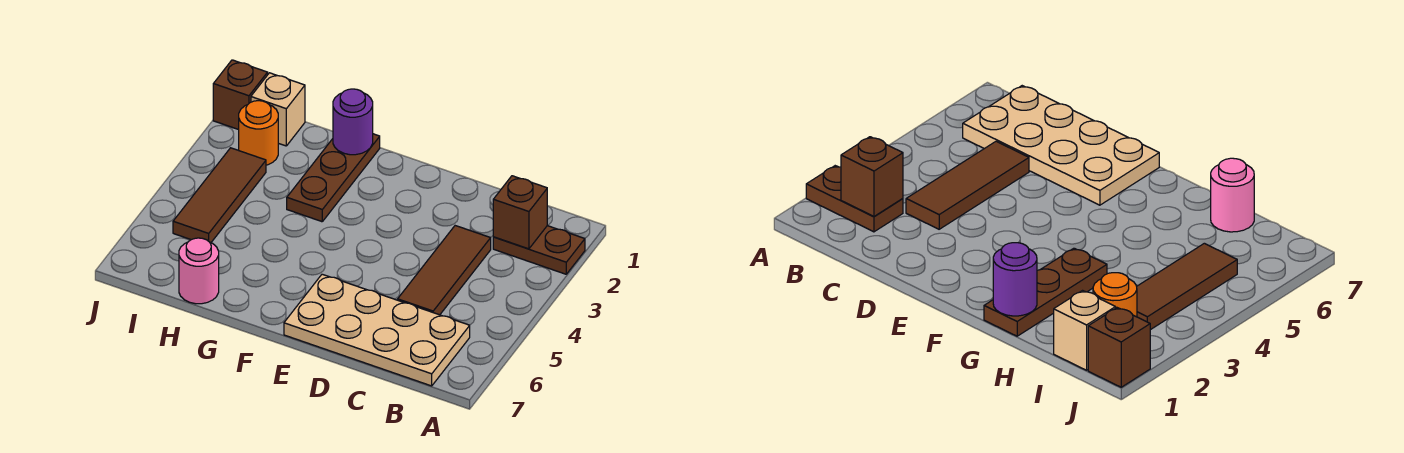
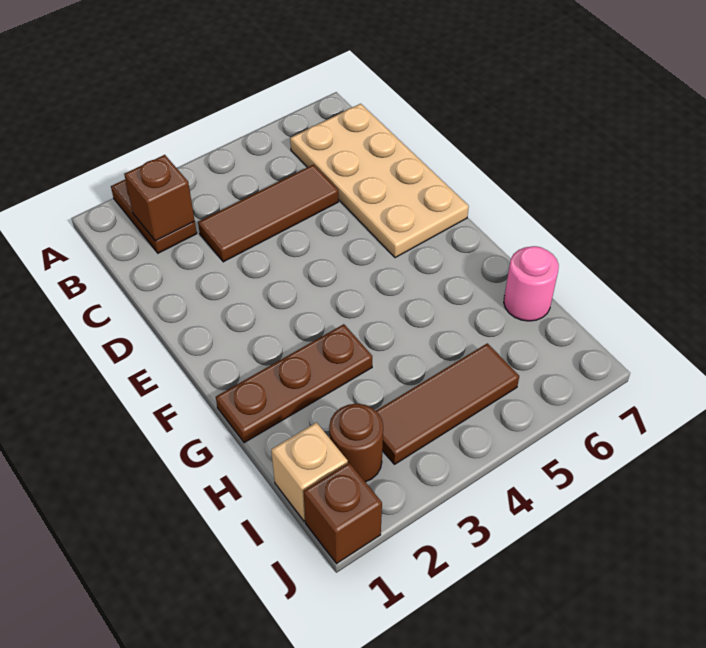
purple 1x1 round brick [333,89,373,155] -> none
orange 1x1 round brick [239,101,278,165] -> brown 1x1 round brick [329,404,383,482]

